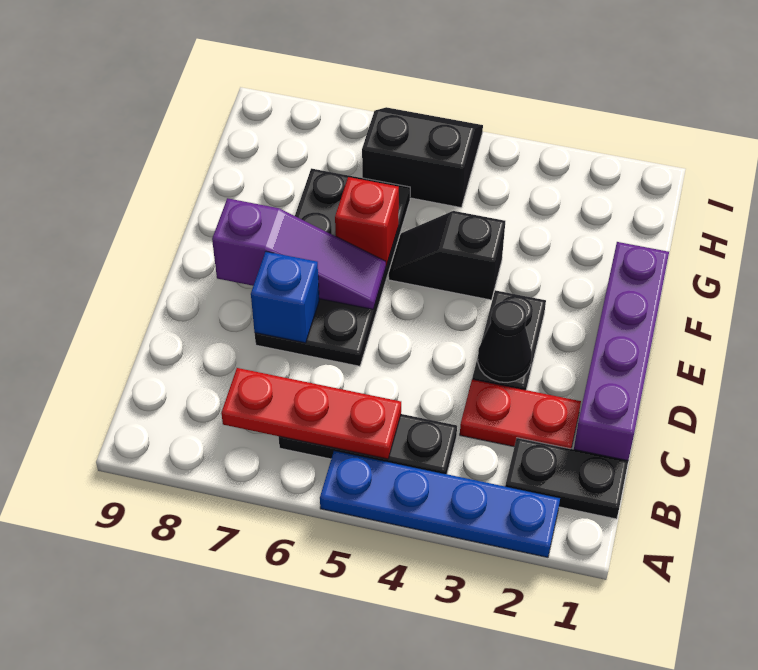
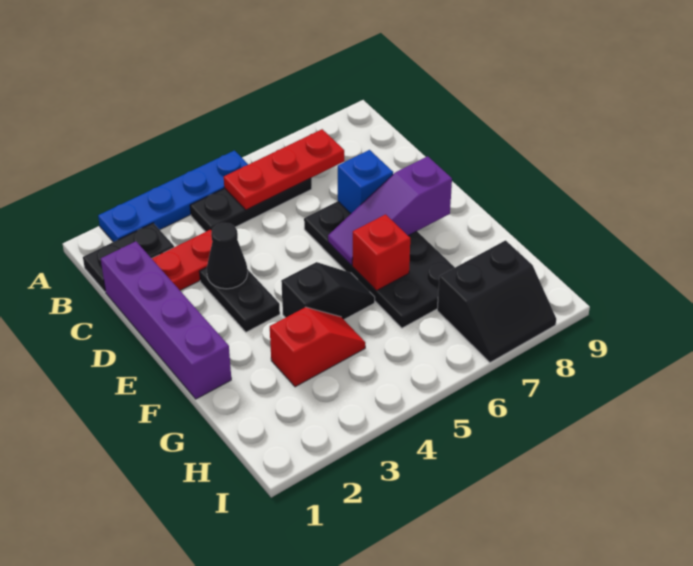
none -> red 1x2 slope [270,307,365,387]
black 2x2 slope [362,107,483,208] -> black 2x2 slope moved to [437,240,556,362]

